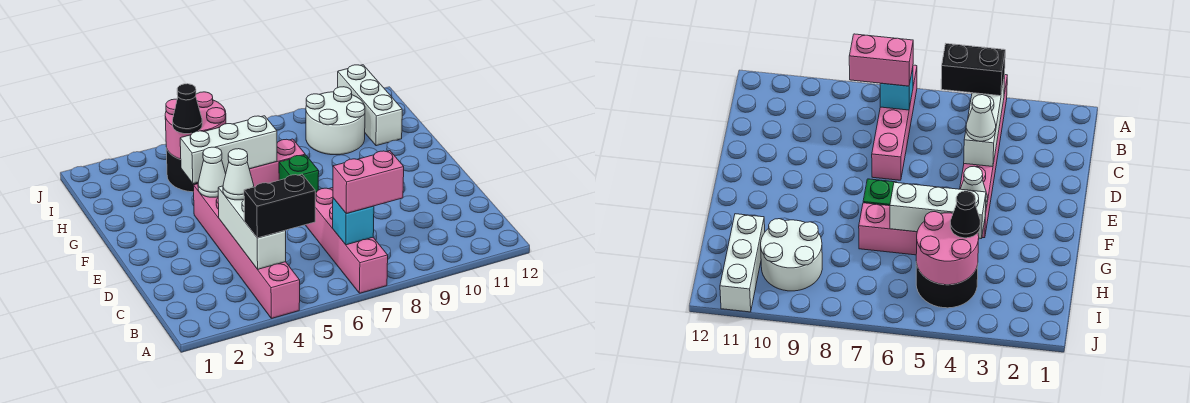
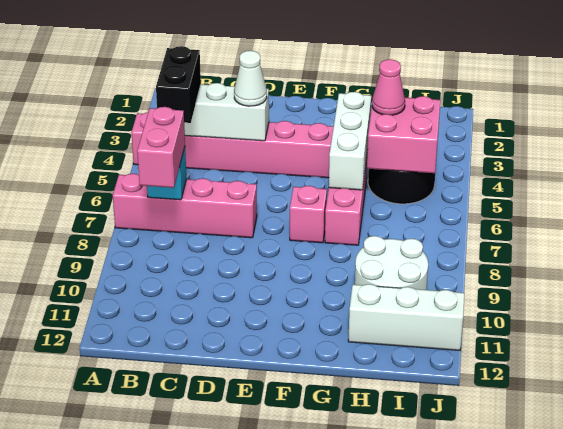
white 1x1 cone [198,147,226,197] -> none
green 1x1 brick [279,155,319,192] -> pink 1x1 brick [290,186,327,243]
pink 2x2 round brick [165,92,226,159] -> pink 2x2 brick [367,96,440,173]
black 1x1 cone [173,84,202,134] -> pink 1x1 cone [372,59,405,115]

